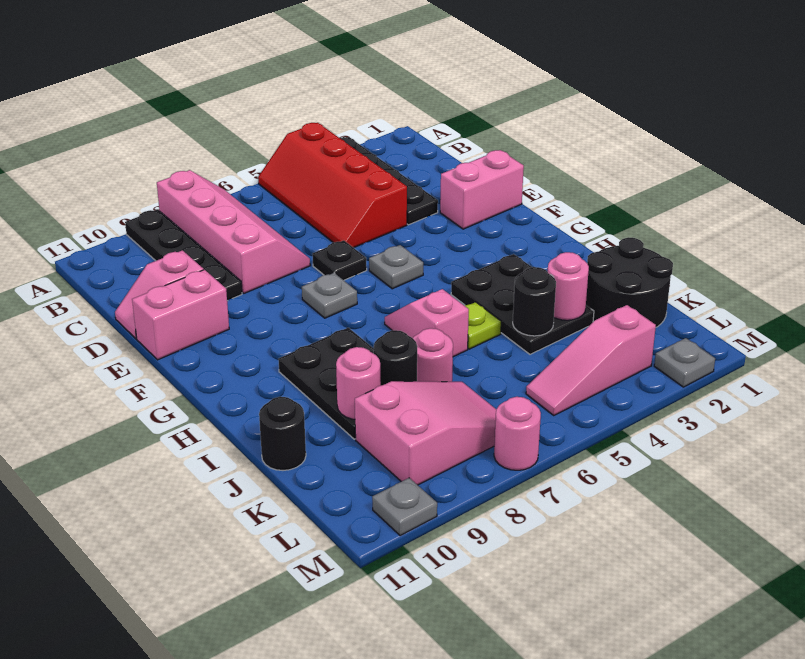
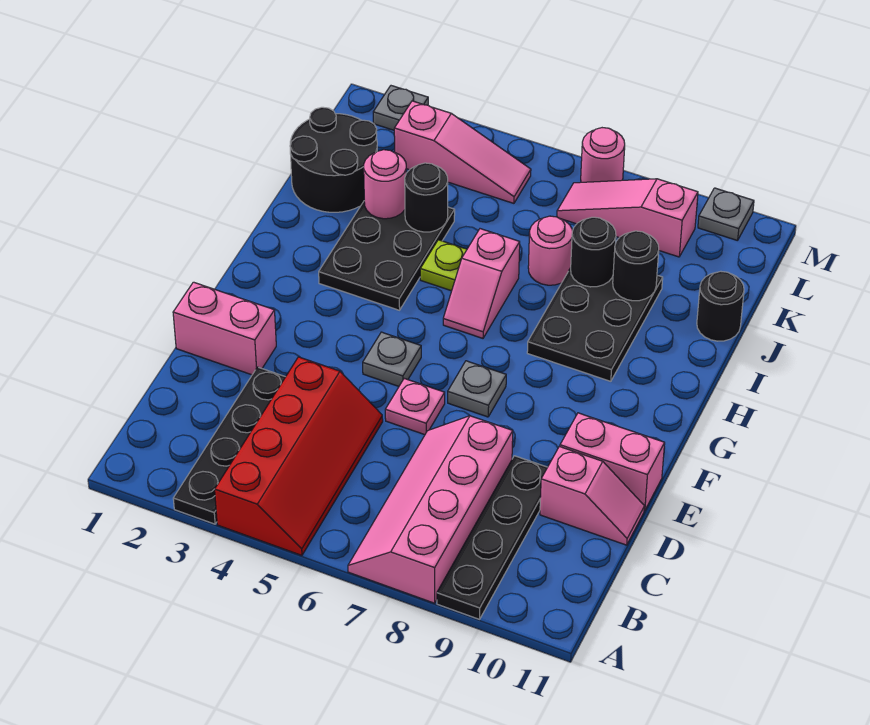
black 1x1 plate [312,240,367,280] -> pink 1x1 plate [385,378,445,435]
pink 1x1 round brick [336,347,381,419] -> black 1x1 round brick [613,231,659,301]
pink 2x3 slope [355,381,496,485] -> pink 1x3 slope [557,179,698,257]

